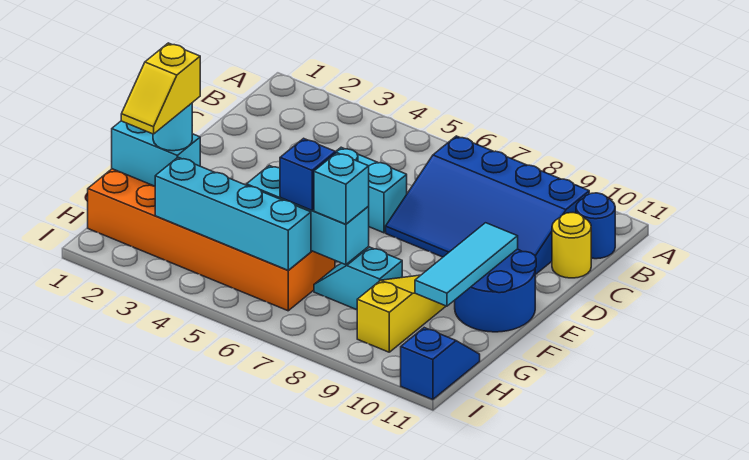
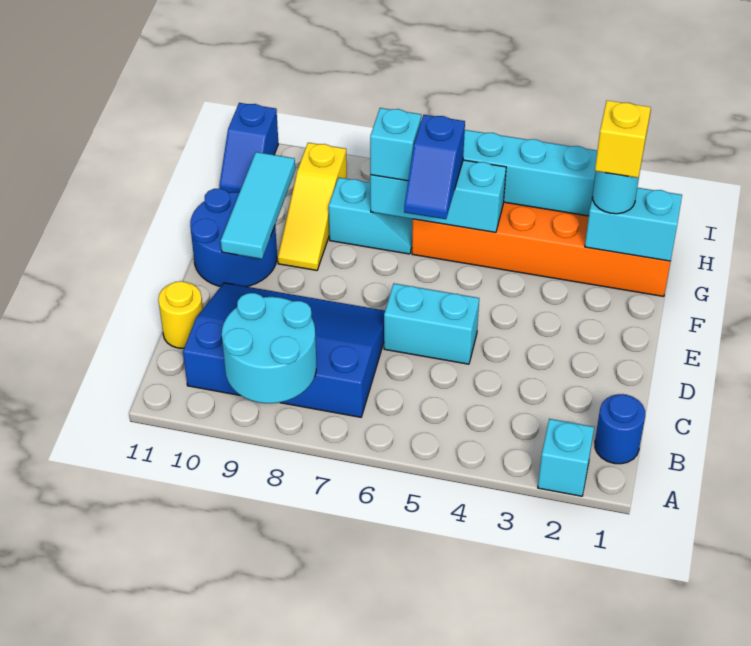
none -> cyan 1x1 brick [538,419,594,496]
none -> cyan 2x2 round brick [222,293,316,403]
blue 1x1 round brick [576,193,615,259] -> blue 1x1 round brick moved to [595,394,645,464]

